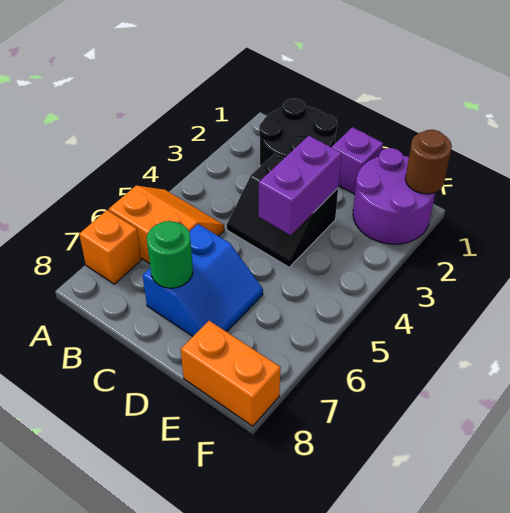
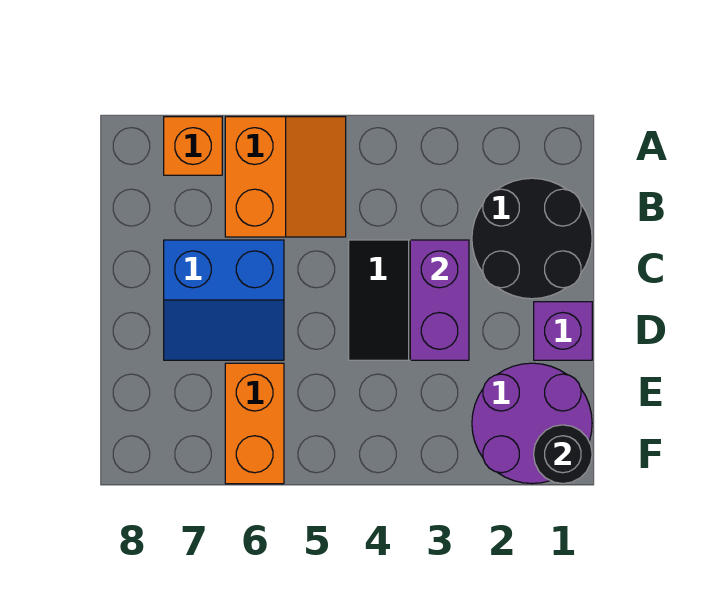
green 1x1 round brick [147,221,193,288] -> none
purple 1x2 brick [259,136,342,235] -> purple 1x2 brick turned to [410,240,469,360]
orange 1x2 brick [181,321,280,426] -> orange 1x2 brick moved to [225,363,284,484]
brown 1x1 round brick [405,130,452,194] -> black 1x1 round brick [534,425,592,484]

